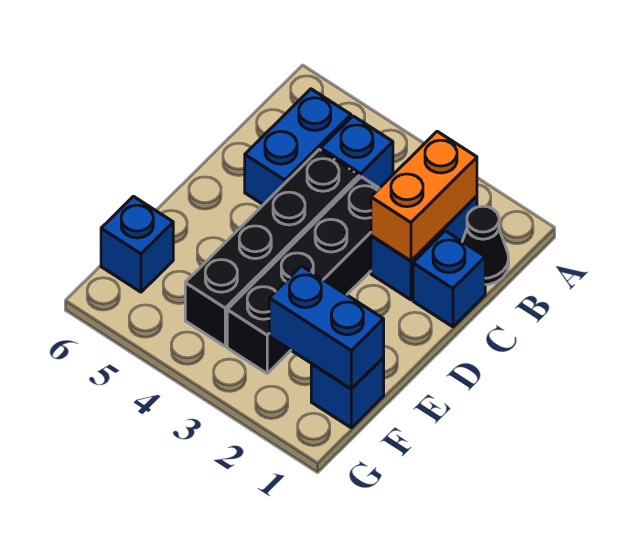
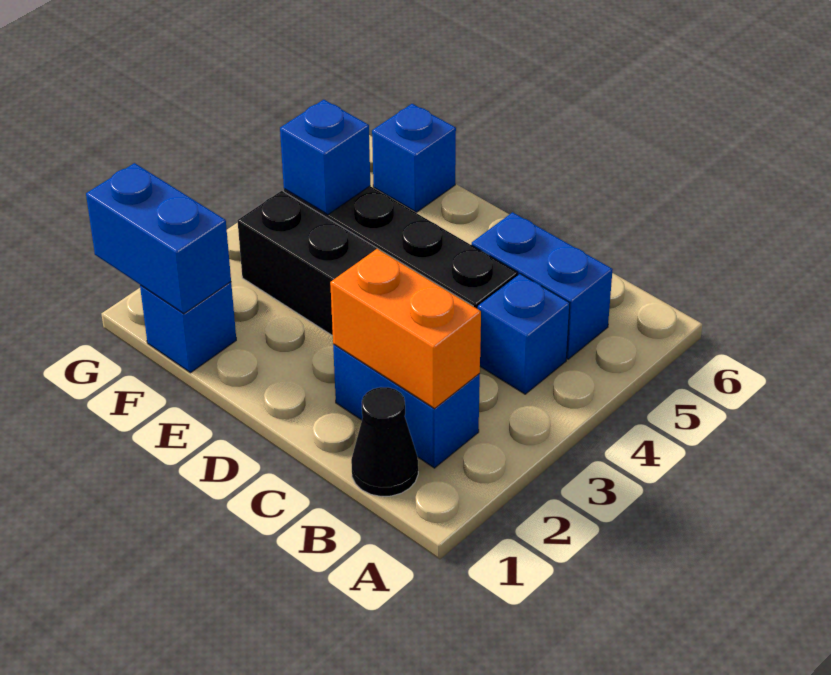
blue 1x1 brick [413,231,485,327] -> blue 1x1 brick moved to [280,100,370,215]
blue 1x2 brick [269,266,384,389] -> blue 1x2 brick turned to [86,163,231,314]

